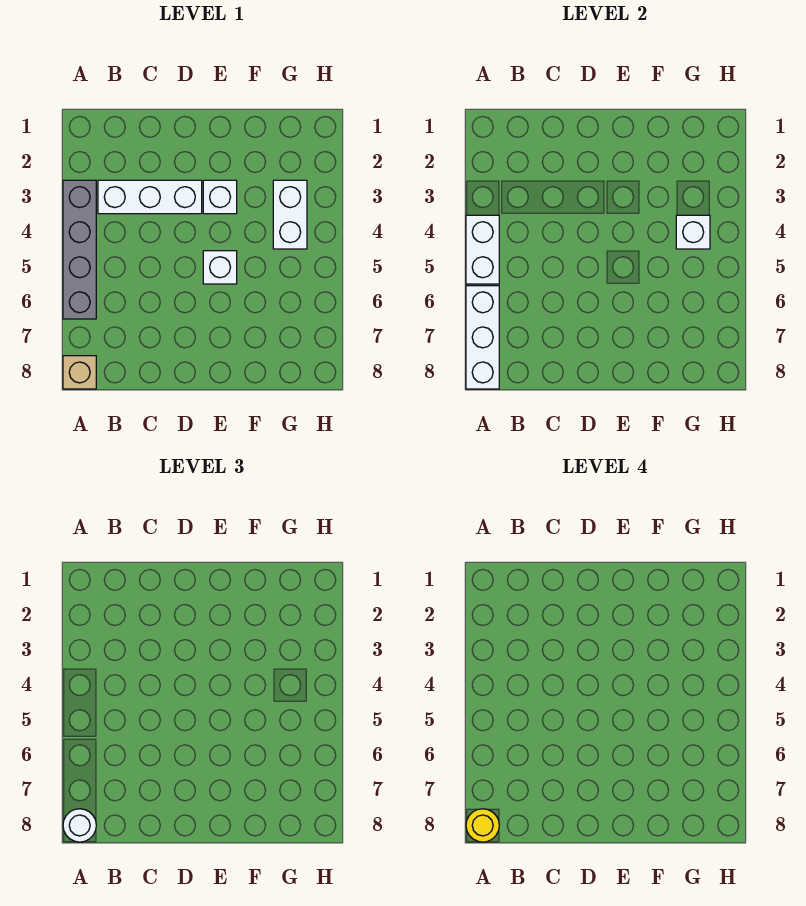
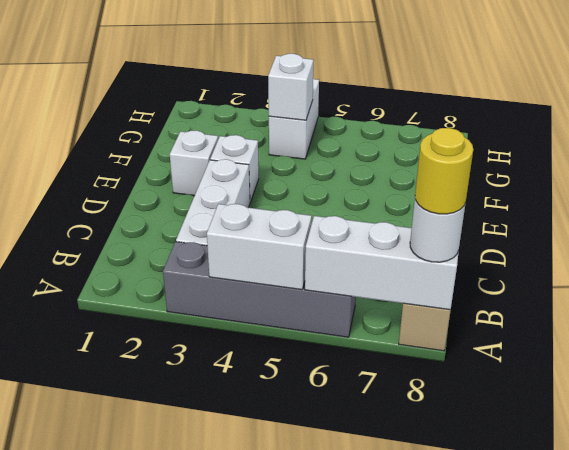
white 1x1 brick [203,251,237,284] -> white 1x1 brick moved to [170,131,218,196]
white 1x2 brick [273,180,307,249] -> white 1x2 brick turned to [269,79,319,159]

